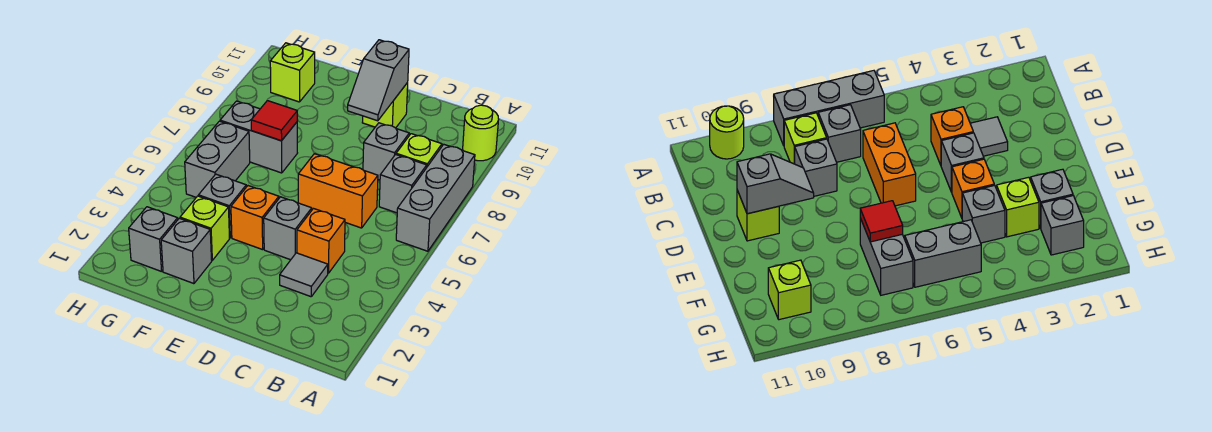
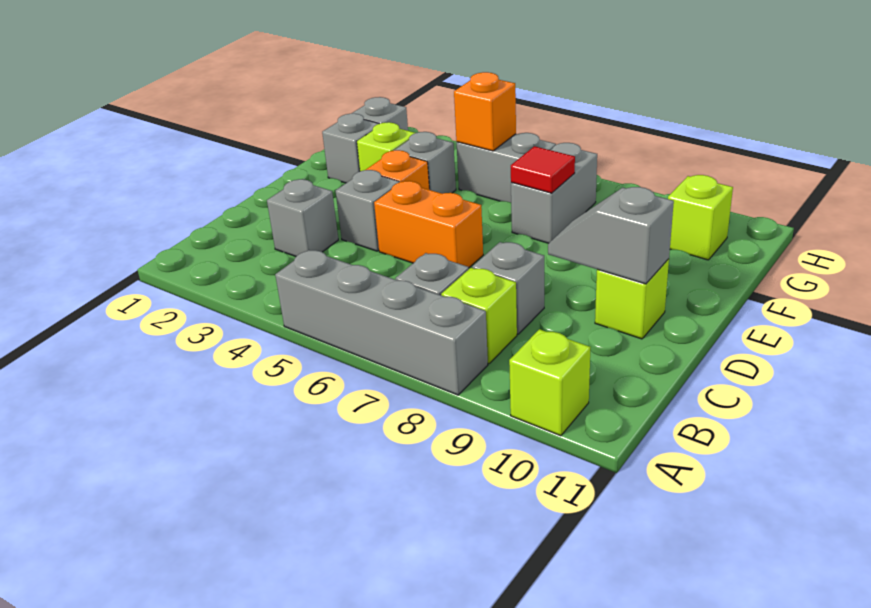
grey 1x3 brick [396,144,475,251] -> grey 1x4 brick [275,250,488,395]
lime 1x1 round brick [463,105,499,161] -> lime 1x1 brick [509,329,591,436]
grey 1x1 tile [280,253,328,297] -> grey 1x1 brick [267,179,338,256]
orange 1x1 brick [297,209,345,273] -> orange 1x1 brick moved to [454,72,516,151]
orange 1x2 brick [298,154,378,228] -> orange 1x2 brick turned to [374,181,483,267]

